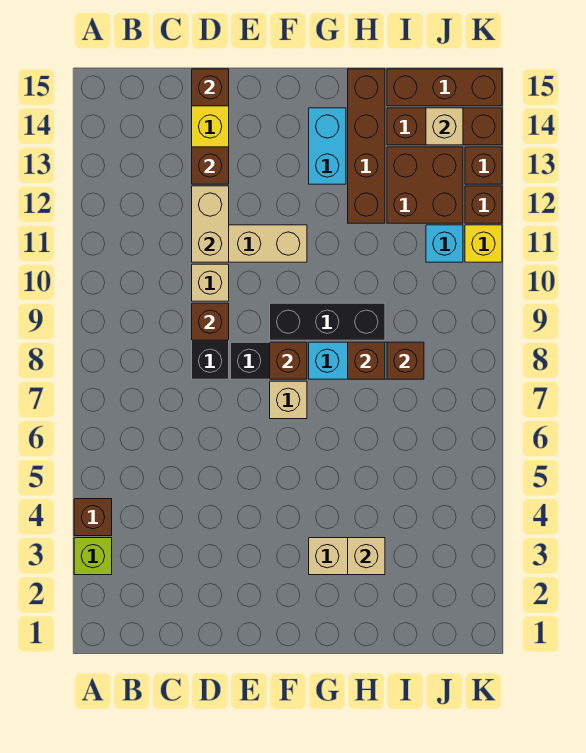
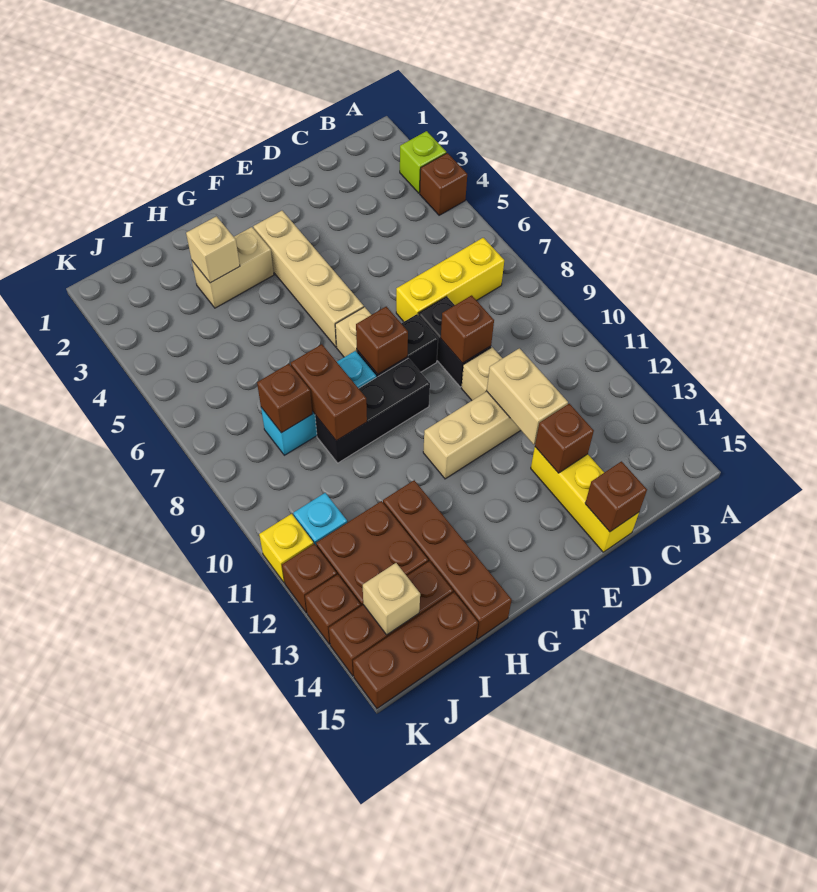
none -> yellow 1x3 brick [396,238,504,322]
none -> tan 1x4 brick [253,211,364,347]
cyan 1x2 brick [309,108,346,184] -> none
brown 1x1 brick [348,342,385,379] -> brown 1x2 brick [291,344,367,441]

